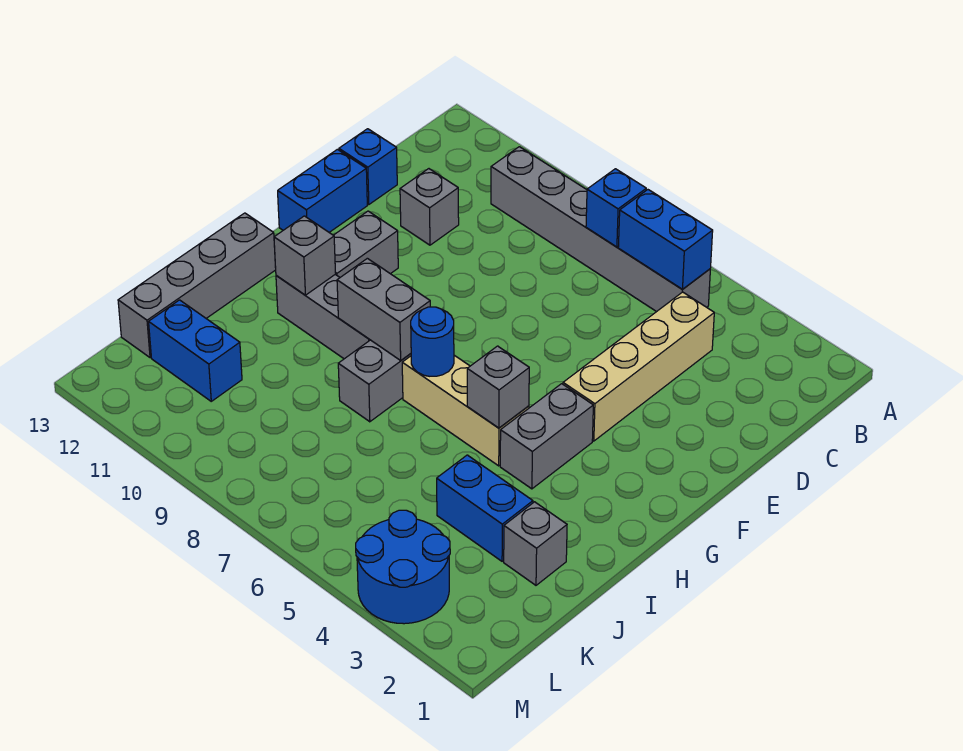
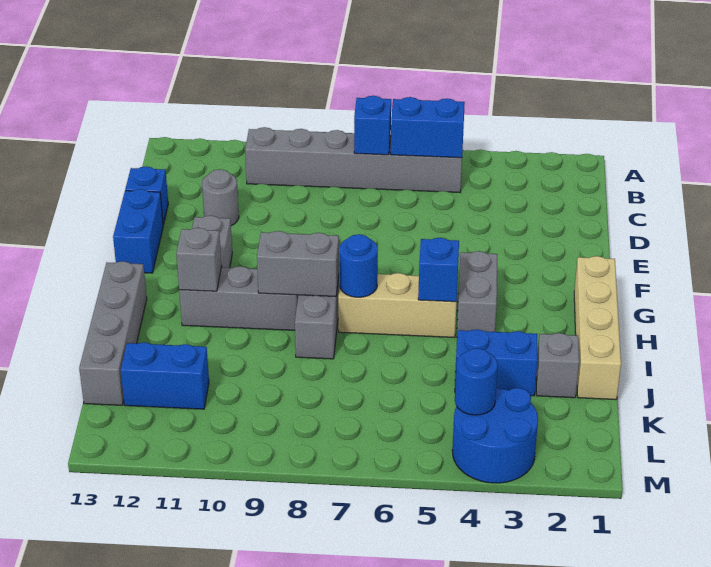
tan 1x4 brick [563,292,714,441] -> tan 1x4 brick moved to [574,256,621,400]
grey 1x1 brick [400,169,459,245] -> grey 1x1 round brick [202,169,239,226]
grey 1x1 brick [467,346,529,428] -> blue 1x1 brick [418,238,459,302]
none -> blue 1x1 round brick [455,348,498,415]

